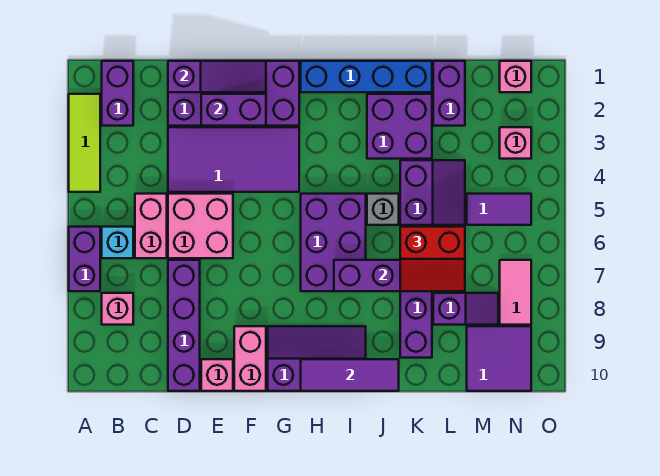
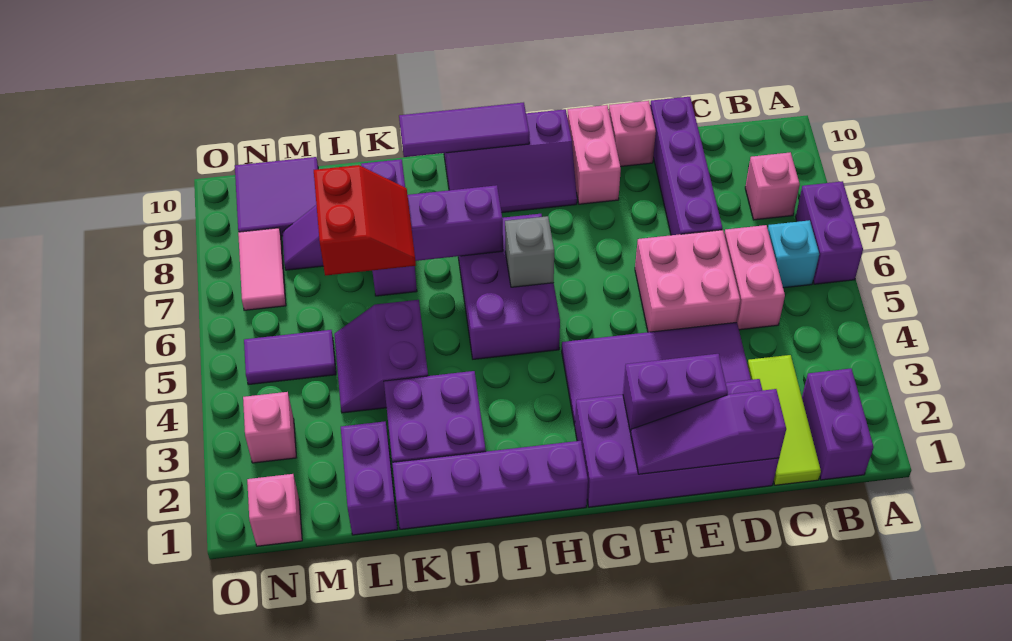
lime 1x3 tile [69,94,100,192] -> lime 1x3 tile moved to [747,355,821,485]
blue 1x4 brick [301,61,432,92] -> purple 1x4 brick [392,441,588,529]
grey 1x1 brick [367,194,399,225] -> grey 1x1 brick moved to [505,216,554,287]
red 2x2 slope [400,227,465,291] -> red 2x2 slope turned to [314,165,416,276]

